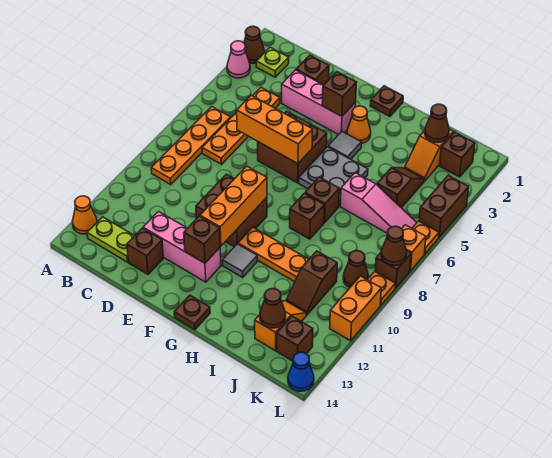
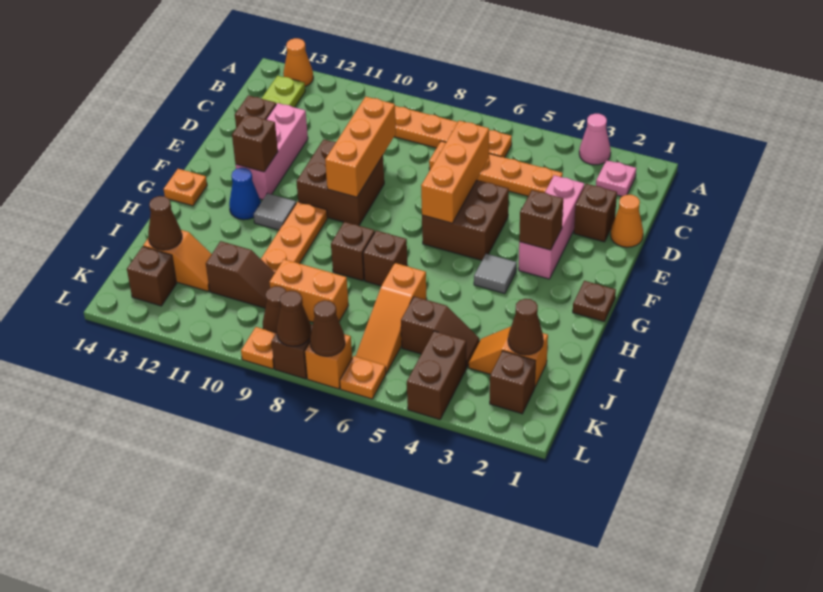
brown 1x1 cone [244,26,265,63] -> brown 1x1 cone moved to [310,300,345,356]
lime 1x1 plate [256,47,289,77] -> pink 1x1 plate [596,160,636,196]
orange 1x3 brick [200,166,267,246] -> orange 1x3 brick turned to [325,97,396,197]
orange 1x1 cone [347,106,371,143] -> orange 1x1 cone moved to [611,195,643,247]
grey 2x2 plate [299,147,368,206] -> none
brown 1x1 plate [174,295,210,330] -> orange 1x1 plate [164,169,207,206]
pink 1x3 slope [340,173,417,233] -> orange 1x3 slope [356,263,427,373]
brown 1x2 slope [286,251,337,315] -> brown 1x2 slope turned to [206,241,275,308]
brown 1x2 brick [419,176,469,237] -> brown 1x2 brick turned to [407,331,466,420]
orange 1x2 brick [330,276,381,341] -> orange 1x2 brick moved to [269,259,349,322]
blue 1x1 cone [288,352,314,391] -> blue 1x1 cone moved to [229,168,261,220]

